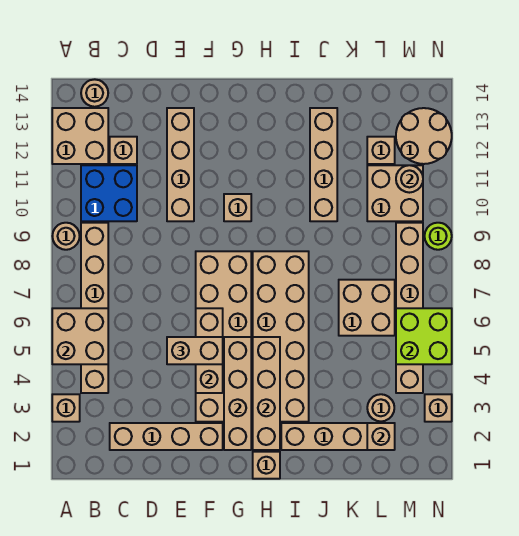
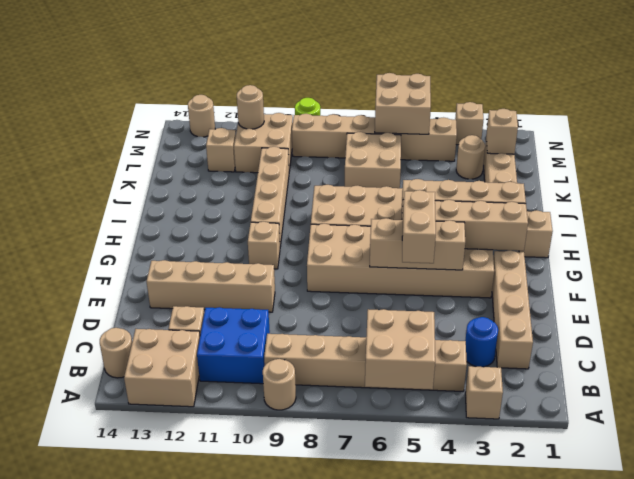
none -> blue 1x1 round brick [465,317,498,367]
tan 1x4 brick [310,108,337,221] -> tan 1x4 brick turned to [251,147,289,246]
lime 2x2 brick [396,308,452,364] -> tan 2x2 brick [375,73,431,134]
tan 2x2 round brick [396,108,452,164] -> tan 1x1 round brick [188,95,215,137]

